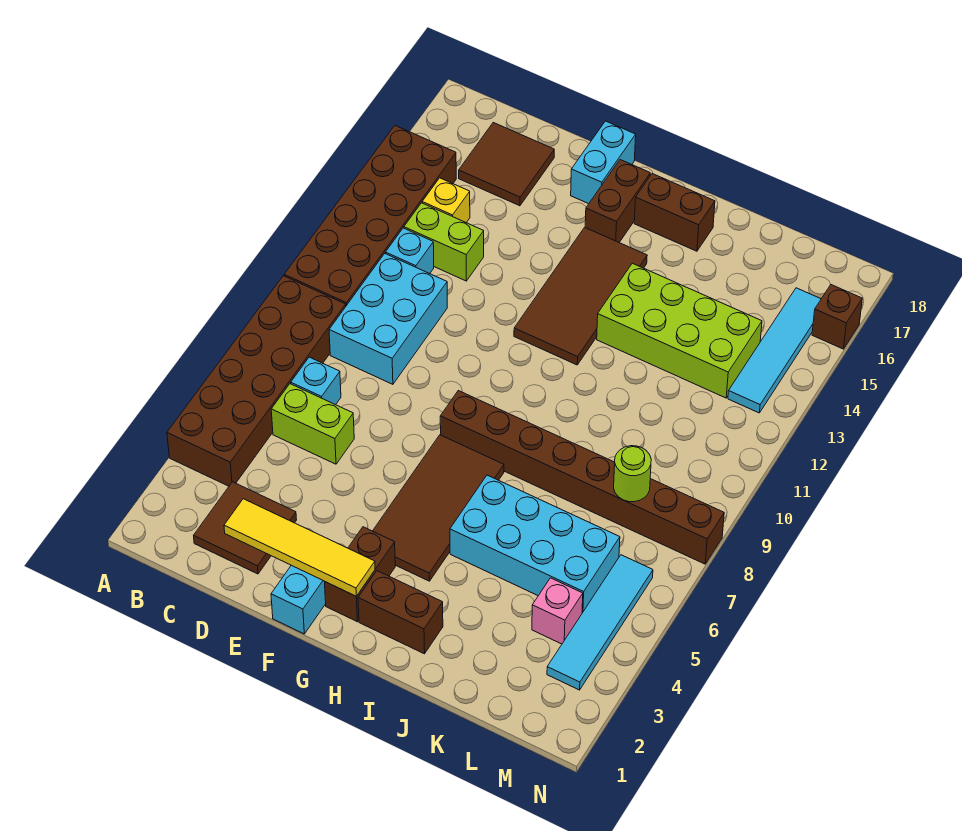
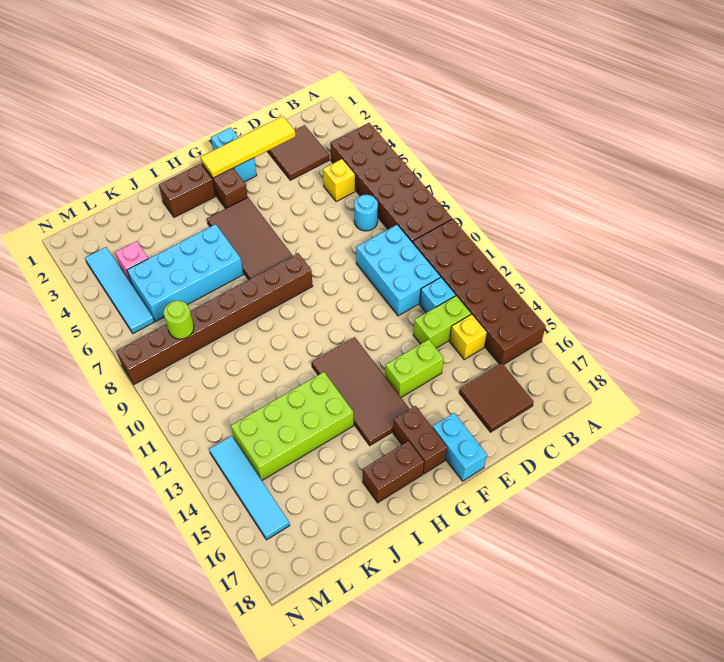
none -> yellow 1x1 brick [323,159,355,202]
lime 1x2 brick [271,384,354,464] -> lime 1x2 brick moved to [385,340,444,397]
cyan 1x1 brick [291,357,341,405] -> cyan 1x1 round brick [354,195,378,231]
brown 1x1 brick [812,285,862,349] -> none

